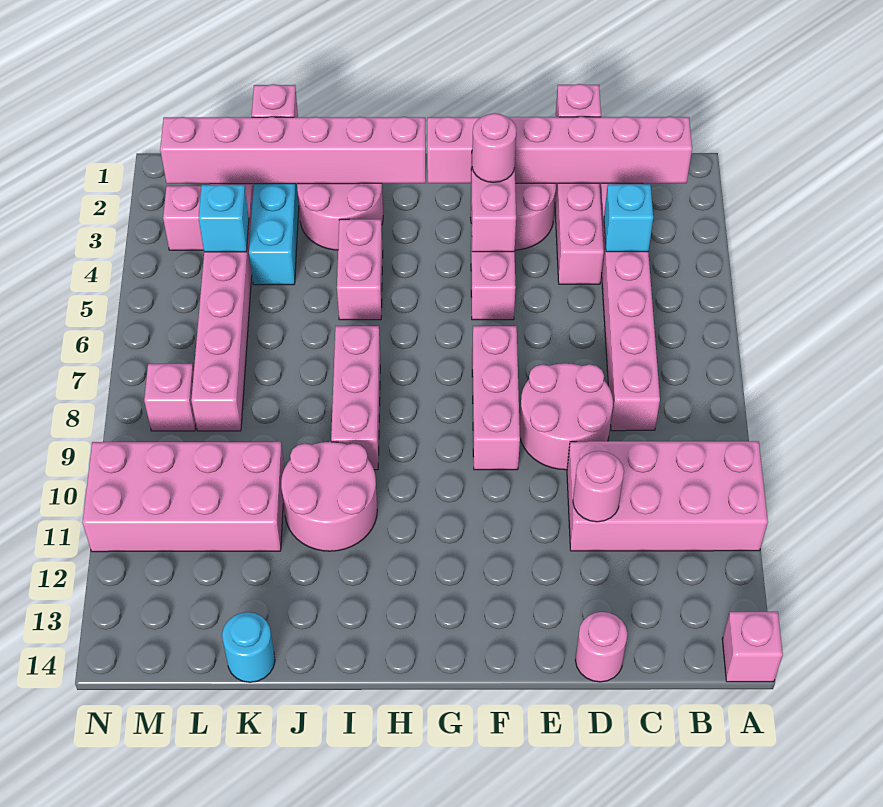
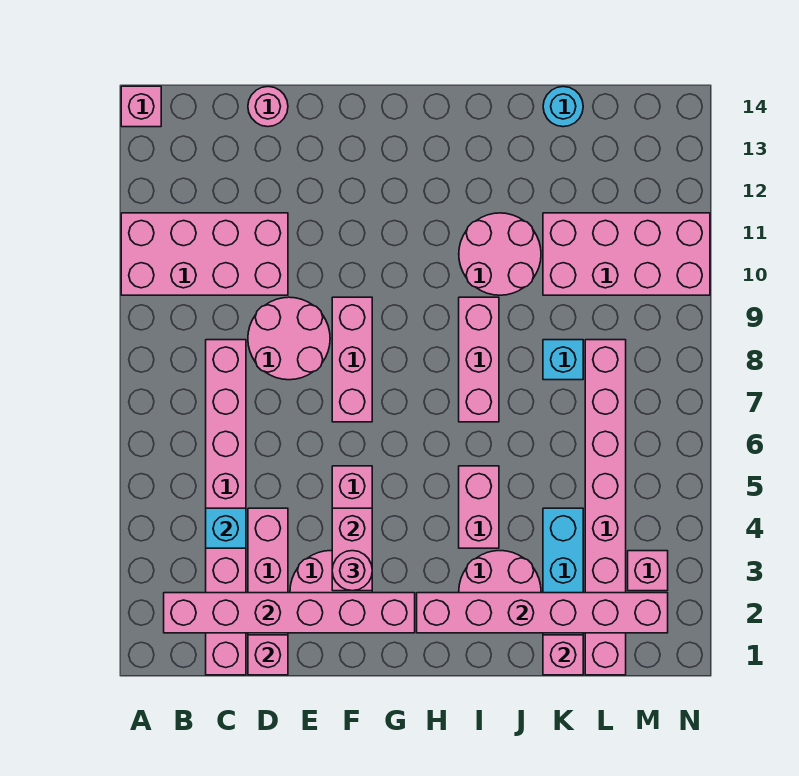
pink 1x1 round brick [573,451,624,522] -> none
cyan 1x1 brick [199,185,249,252] -> cyan 1x1 brick moved to [543,340,583,380]
pink 1x1 brick [144,364,196,431] -> none

